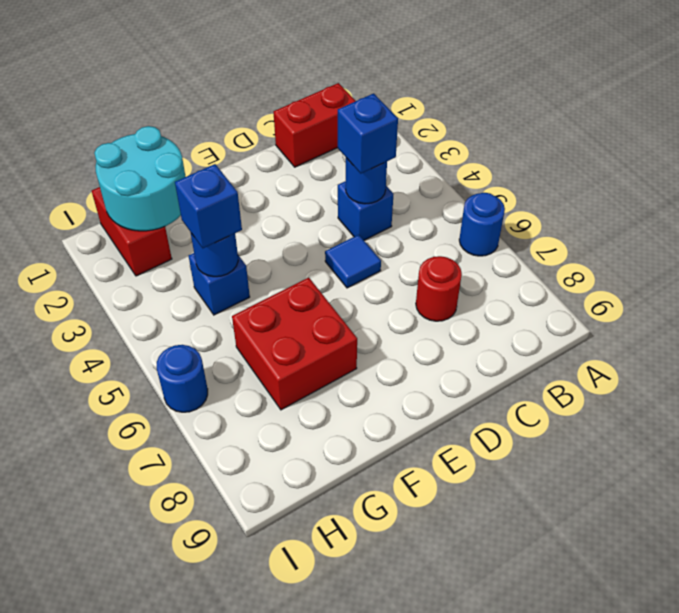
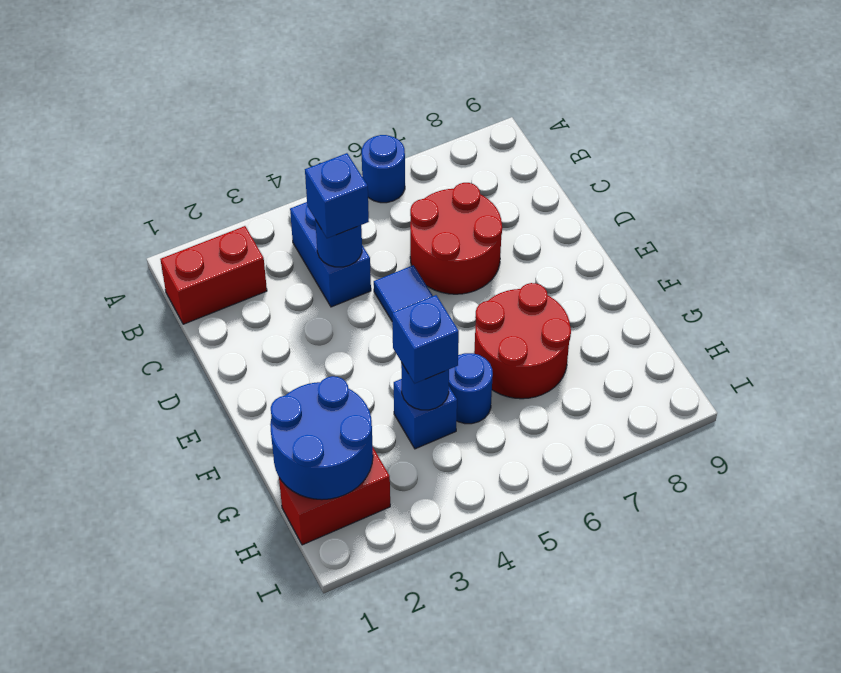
red 1x2 brick [274,83,355,167] -> red 1x2 brick turned to [160,226,267,324]
blue 1x1 brick [338,181,393,240] -> blue 1x2 brick [290,202,371,307]
red 1x1 round brick [416,256,462,321] -> red 2x2 round brick [410,183,502,294]
red 2x2 brick [232,278,357,410] -> red 2x2 round brick [474,283,571,399]
cyan 2x2 round brick [94,126,186,231] -> blue 2x2 round brick [270,376,373,500]
blue 1x1 round brick [157,345,208,412] -> blue 1x1 round brick moved to [449,353,493,424]

